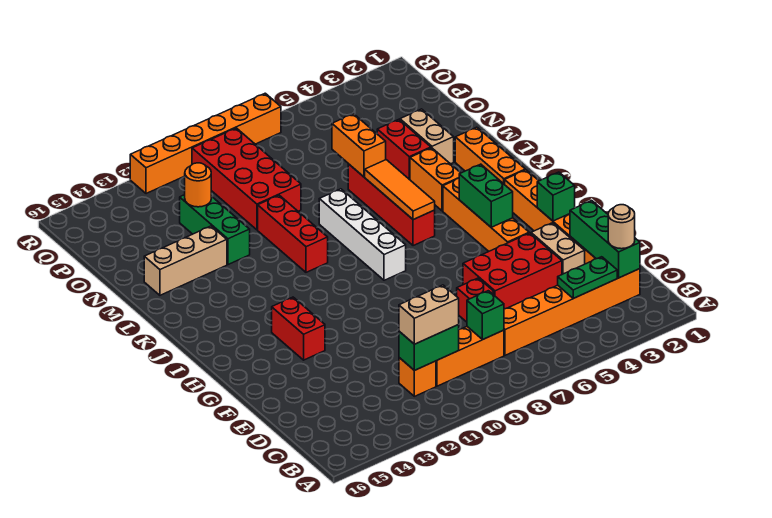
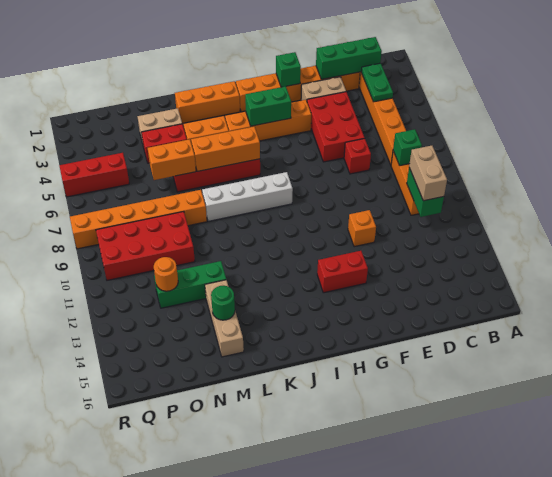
tan 1x1 round brick [608,205,635,249] -> none
orange 1x1 brick [399,358,436,396] -> orange 1x1 brick moved to [348,210,376,247]
orange 1x3 tile [365,160,435,220] -> orange 1x3 brick [191,127,260,171]
red 1x3 brick [258,195,328,272] -> red 1x3 brick moved to [59,153,129,197]
none -> green 1x1 round brick [211,286,235,320]
orange 1x6 brick [130,93,281,194] -> orange 1x6 brick turned to [70,190,207,249]

